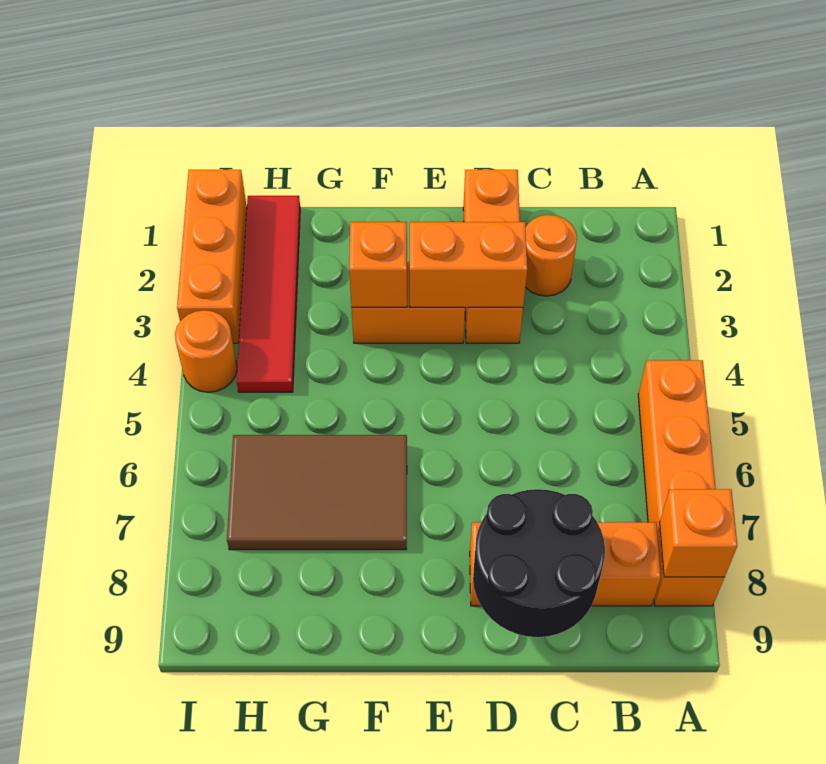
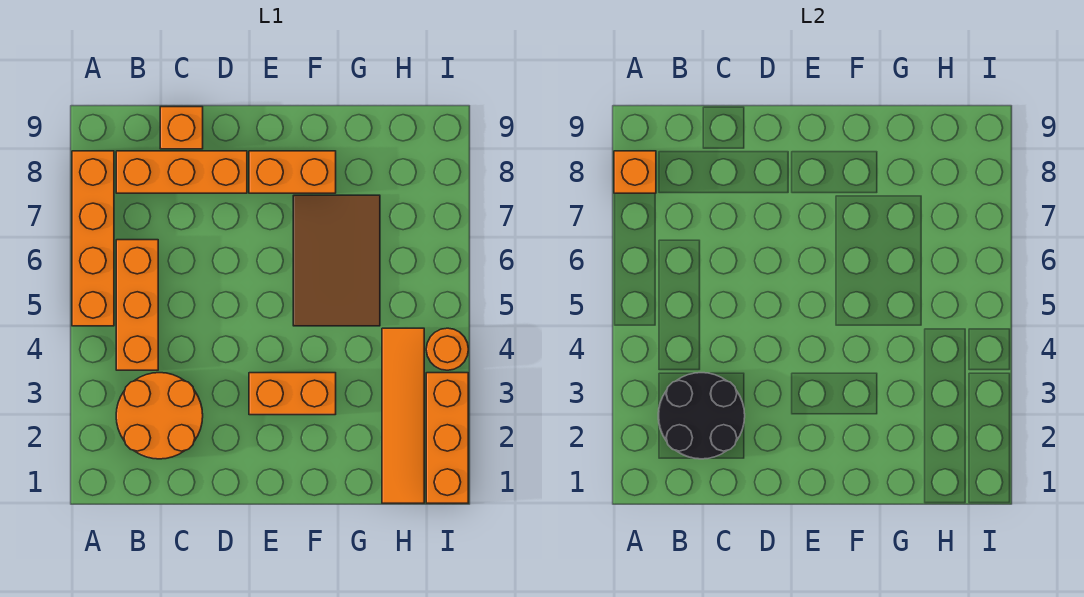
orange 1x1 round brick [526,215,577,296] -> orange 2x2 round brick [116,373,203,459]
black 2x2 round brick [473,489,605,637] -> black 2x2 round brick moved to [658,373,745,459]
orange 1x3 brick [463,170,523,343] -> orange 1x3 brick moved to [116,240,158,370]
orange 1x2 brick [410,222,527,307] -> orange 1x2 brick moved to [249,151,336,193]
orange 1x1 brick [349,222,407,307] -> orange 1x1 brick moved to [160,107,203,149]
brown 2x3 tile [227,435,407,550] -> brown 2x3 tile turned to [293,195,380,326]
red 1x4 tile [237,196,300,392] -> orange 1x4 tile [382,328,424,503]

